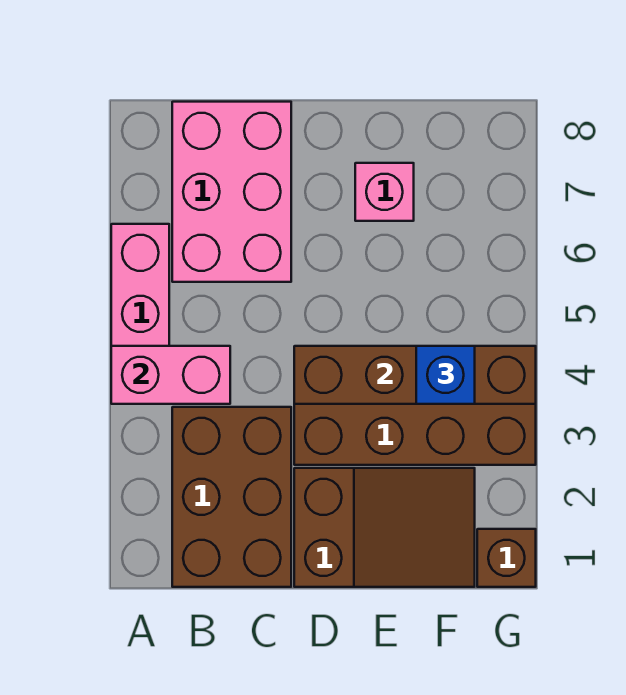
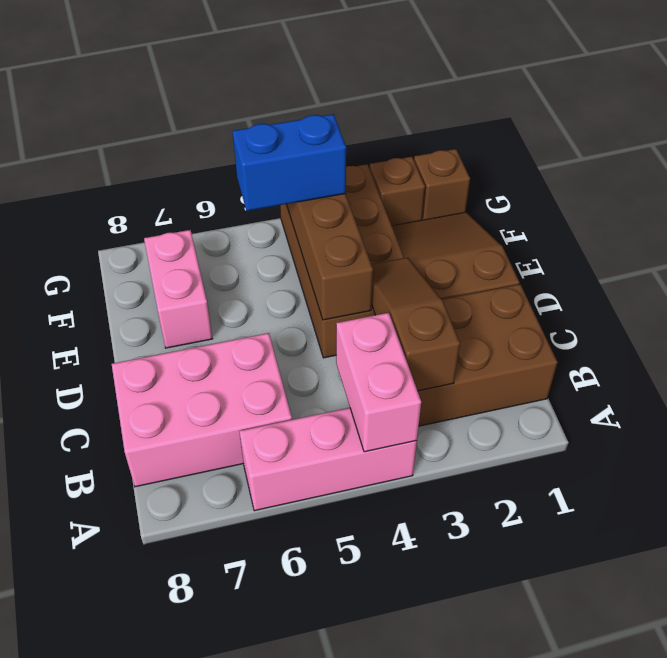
none -> brown 1x3 slope [372,258,460,391]
pink 1x1 brick [355,163,414,221] -> pink 1x2 brick [144,230,212,348]
blue 1x1 brick [416,346,475,404] -> blue 1x2 brick [233,114,346,211]
none -> brown 1x1 brick [370,157,425,226]

